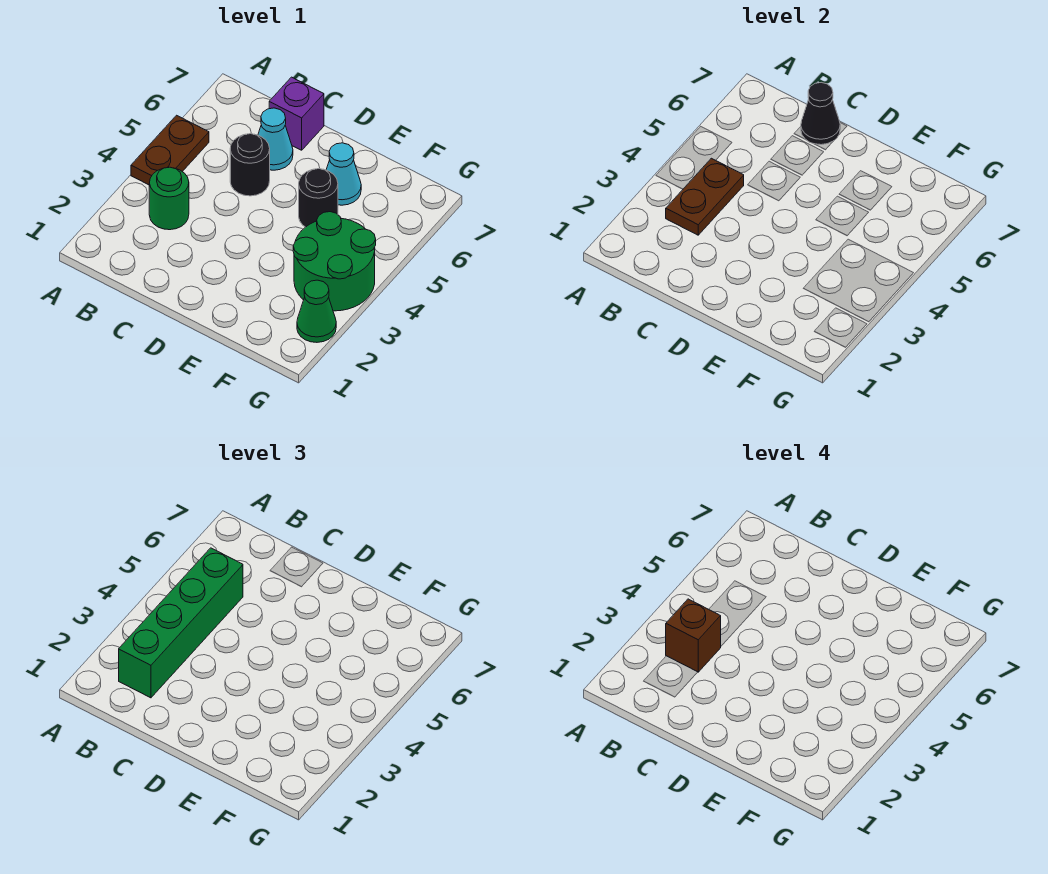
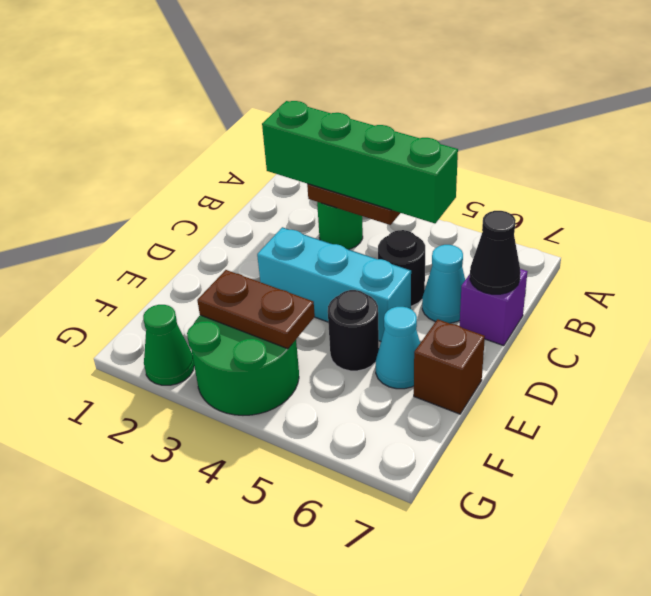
brown 1x2 plate [131,115,209,185] -> brown 1x2 plate moved to [197,270,315,349]
brown 1x1 brick [666,599,721,672] -> brown 1x1 brick moved to [414,319,485,414]
none -> cyan 1x3 brick [257,227,411,341]

